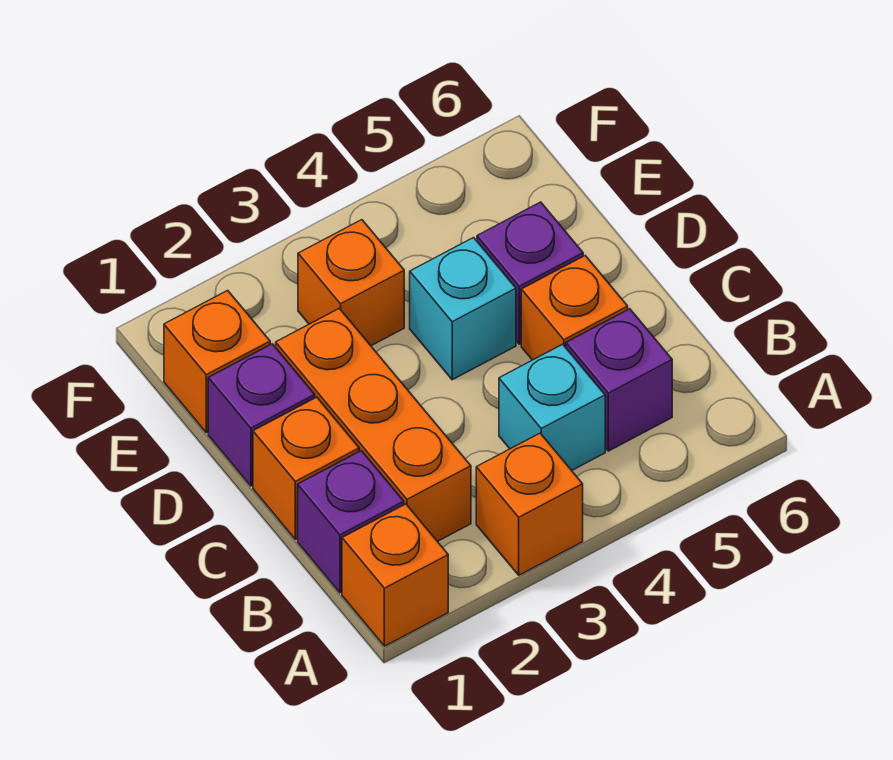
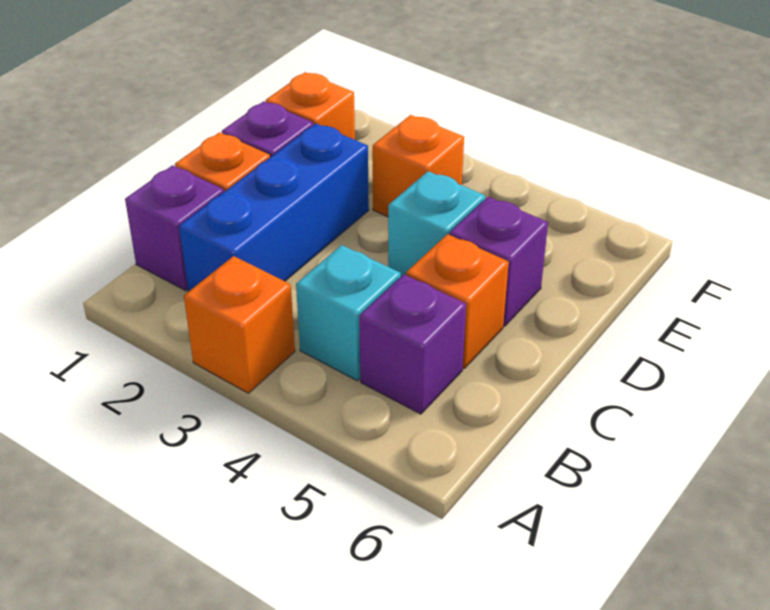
orange 1x1 brick [342,504,448,646] -> none
orange 1x3 brick [276,308,471,542] -> blue 1x3 brick [179,124,369,292]

